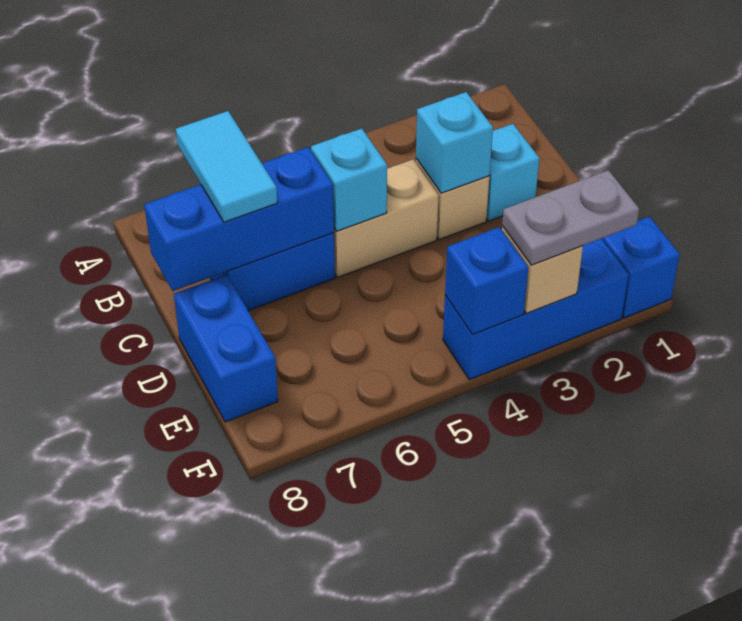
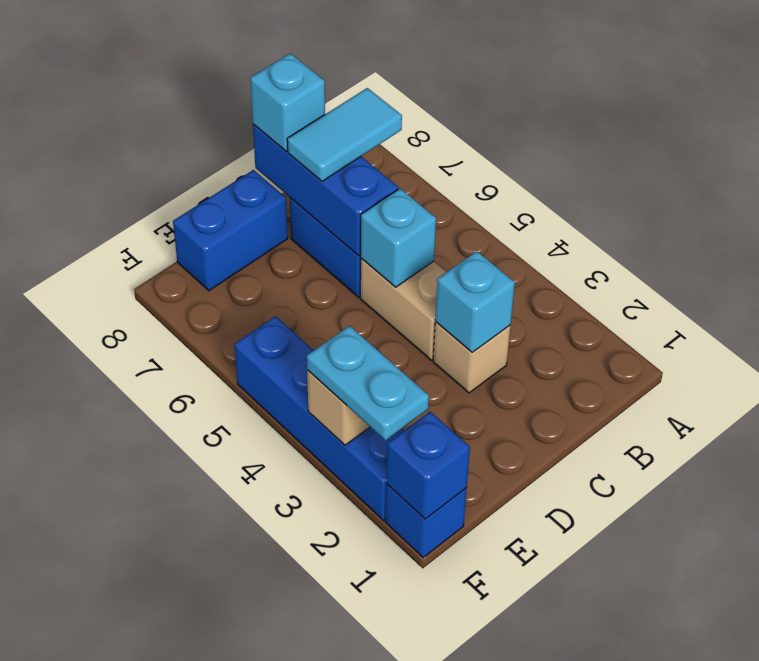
cyan 1x1 brick [487,124,539,221] -> cyan 1x1 brick moved to [250,53,325,151]
blue 1x3 brick [443,239,629,380] -> blue 1x4 brick [234,316,403,521]
grey 1x2 plate [502,170,639,265] -> cyan 1x2 plate [307,326,429,440]
blue 1x1 brick [445,227,528,335] -> blue 1x1 brick moved to [387,412,470,519]

